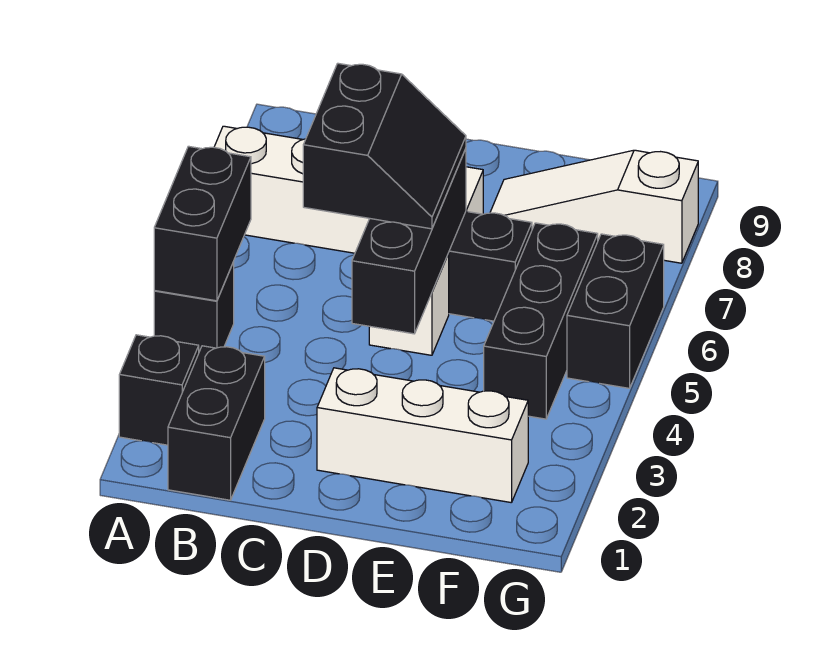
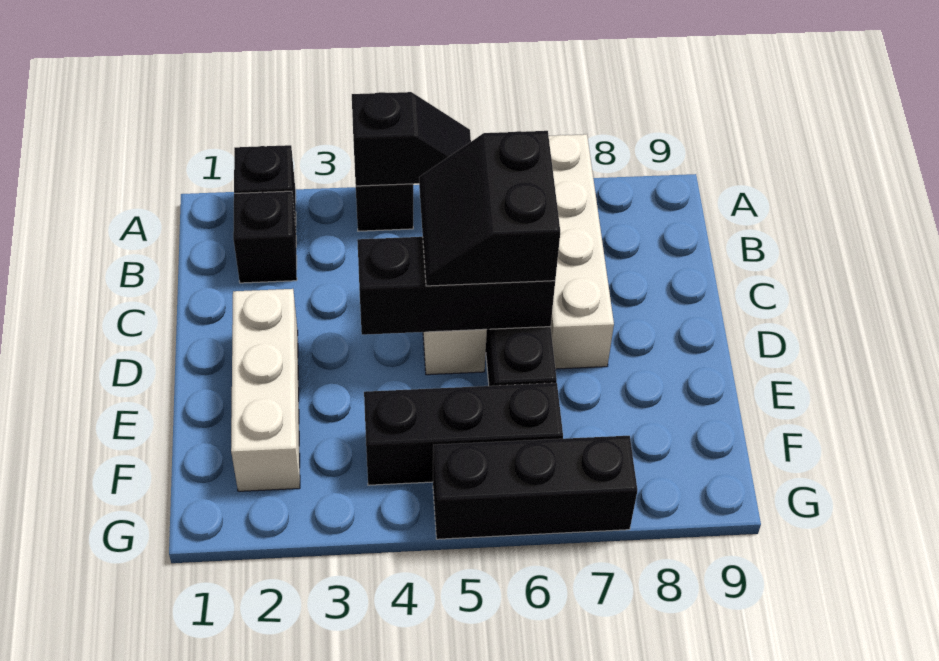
black 1x2 brick [154,146,251,301] -> black 1x2 slope [352,92,471,186]
black 1x2 brick [168,346,265,500] -> black 1x1 brick [233,191,297,283]
black 2x2 slope [303,63,466,229] -> black 2x2 slope turned to [419,131,560,286]
white 1x3 slope [490,150,698,263] -> none
black 1x2 brick [567,234,664,388] -> black 1x3 brick [433,436,637,539]

